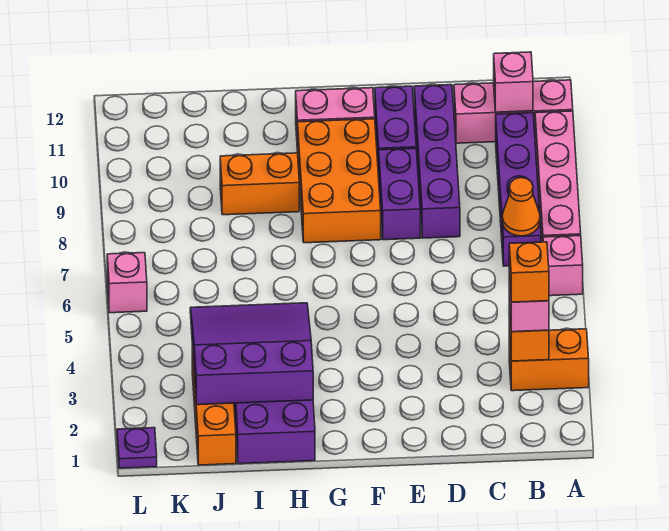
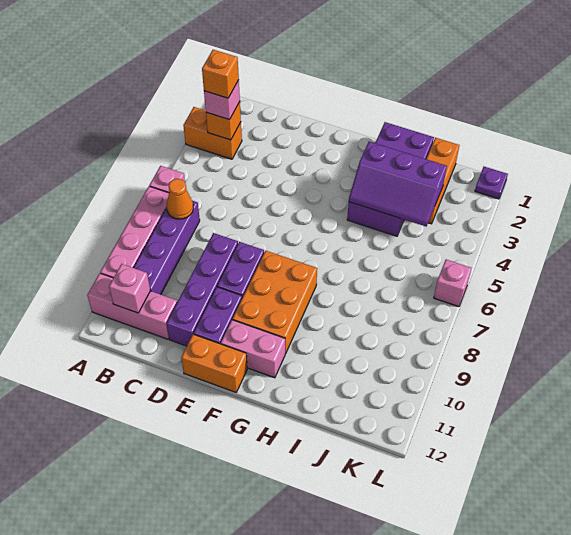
purple 3x3 slope [190,303,313,405] -> purple 2x3 slope [349,142,447,226]
orange 1x2 brick [220,153,299,215] -> orange 1x2 brick moved to [181,334,247,392]

